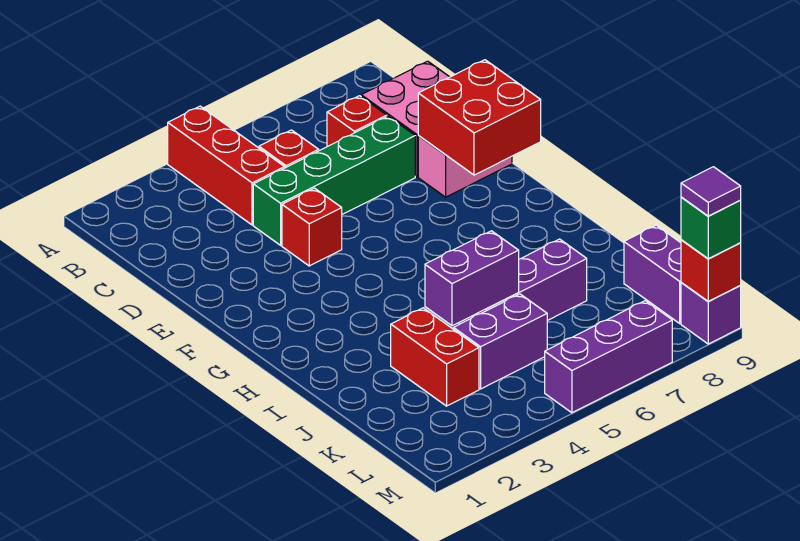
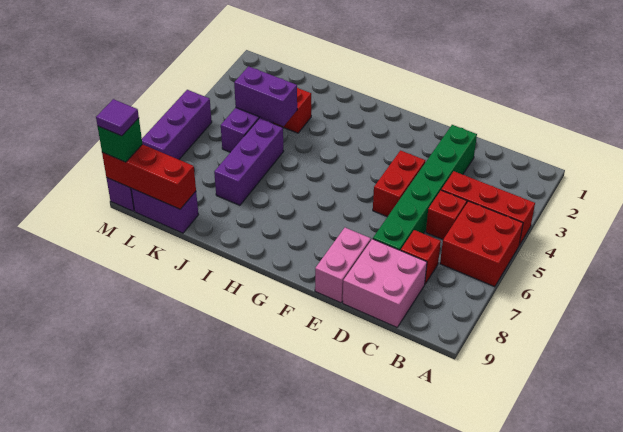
green 1x4 brick [253,116,415,245] -> green 1x6 brick [373,125,477,250]
red 1x1 brick [282,188,342,266] -> red 1x2 brick [373,151,425,217]
red 2x2 brick [418,60,541,175] -> red 2x2 brick moved to [440,201,523,287]
purple 1x2 brick [425,231,519,326] -> purple 1x2 brick turned to [234,66,297,126]
red 1x1 brick [681,240,741,301] -> red 1x3 brick [102,144,196,209]

